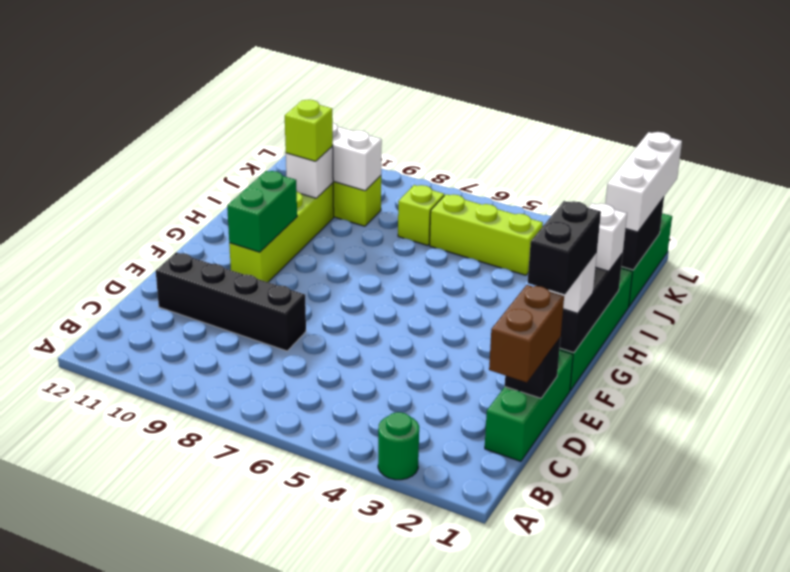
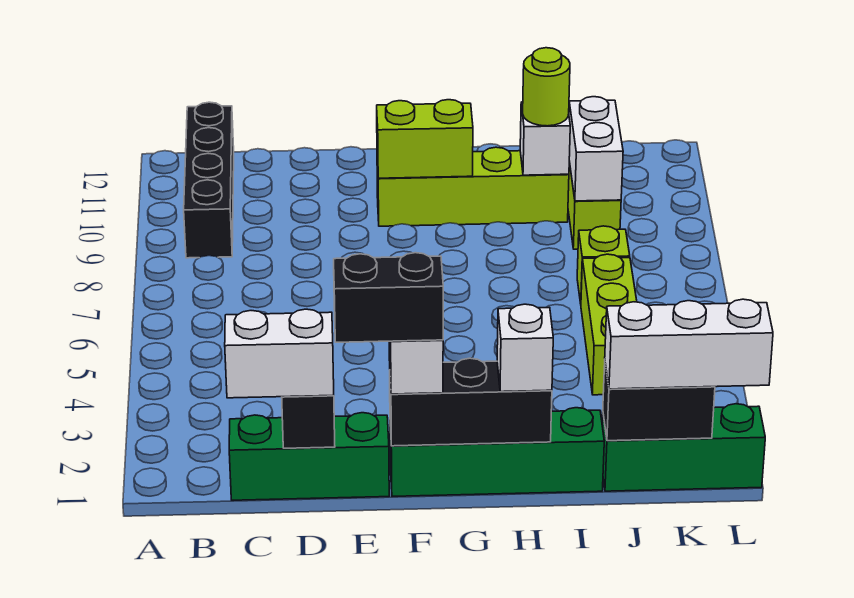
green 1x1 round brick [378,412,419,480] -> none
brown 1x2 brick [489,285,564,382] -> white 1x2 brick [225,309,334,398]
black 1x4 brick [156,252,306,351] -> black 1x4 brick moved to [184,102,234,258]
green 1x2 brick [227,171,297,252] -> lime 1x2 brick [377,100,473,178]
lime 1x1 brick [285,100,333,161] -> lime 1x1 round brick [523,48,570,126]

